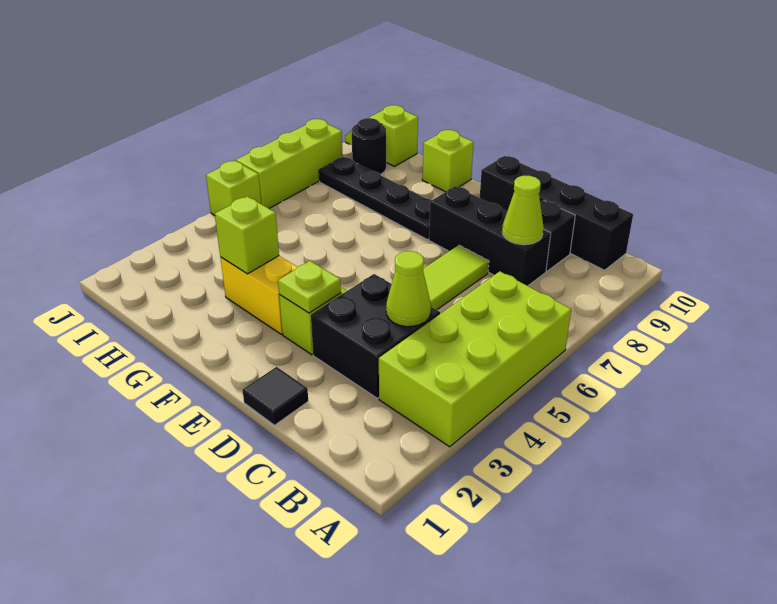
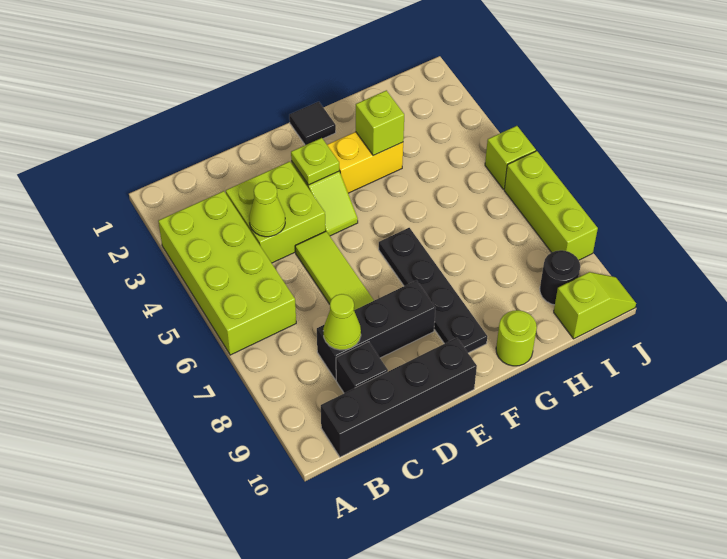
black 2x2 brick [311,274,440,398] -> lime 2x2 brick [226,162,325,263]
black 1x1 tile [242,367,308,425] -> black 1x1 tile moved to [289,102,336,145]
black 1x4 plate [319,157,432,240] -> black 1x4 plate turned to [379,228,487,353]
lime 1x1 brick [422,130,473,192] -> lime 1x1 round brick [496,310,537,366]

